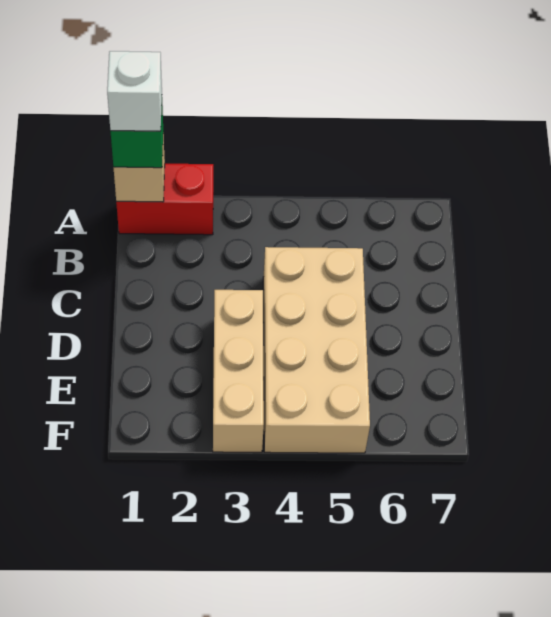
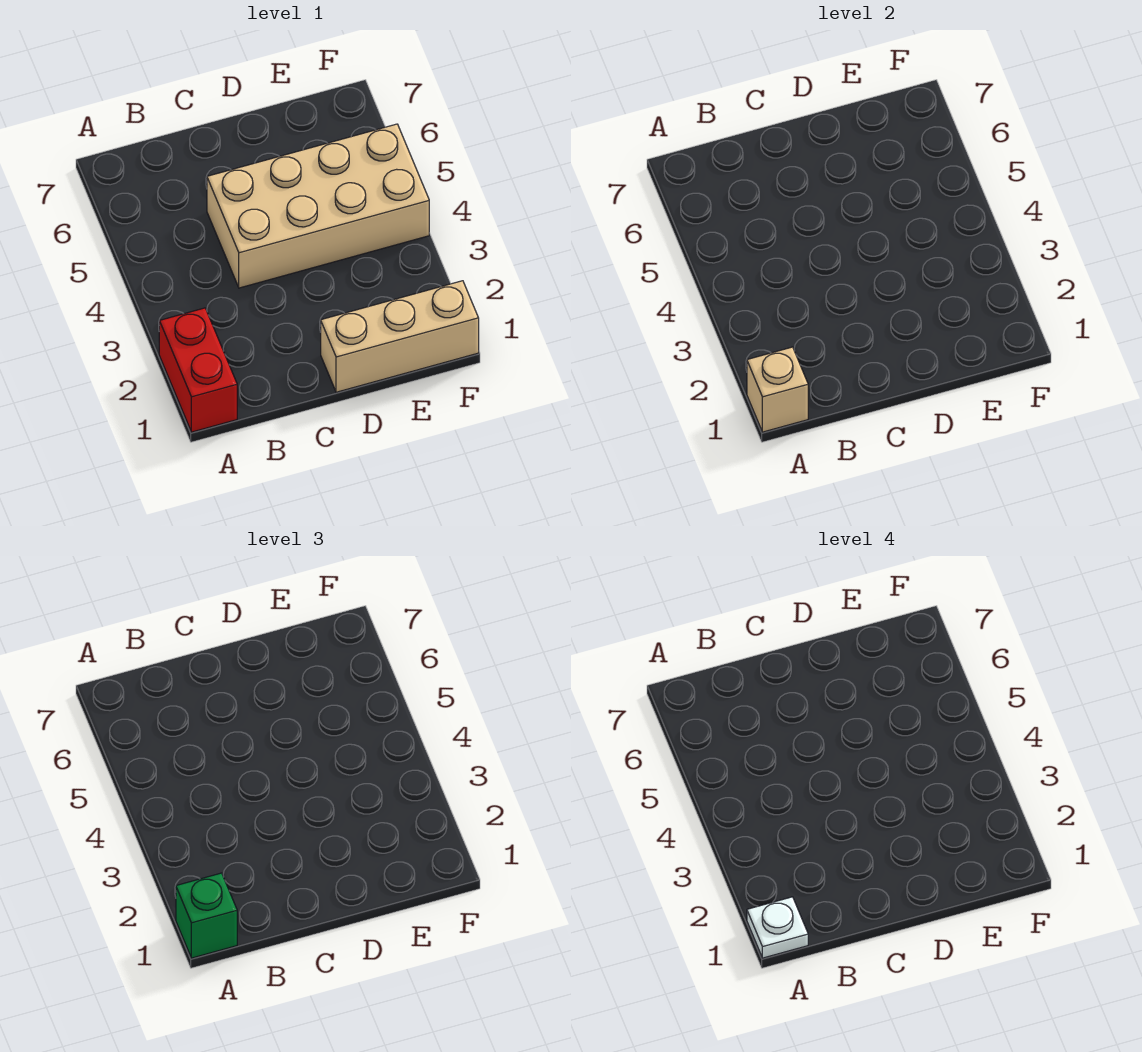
white 1x1 brick [107,51,162,131] -> white 1x1 plate [747,897,808,958]
tan 1x3 brick [213,290,264,452] -> tan 1x3 brick moved to [321,281,479,392]

